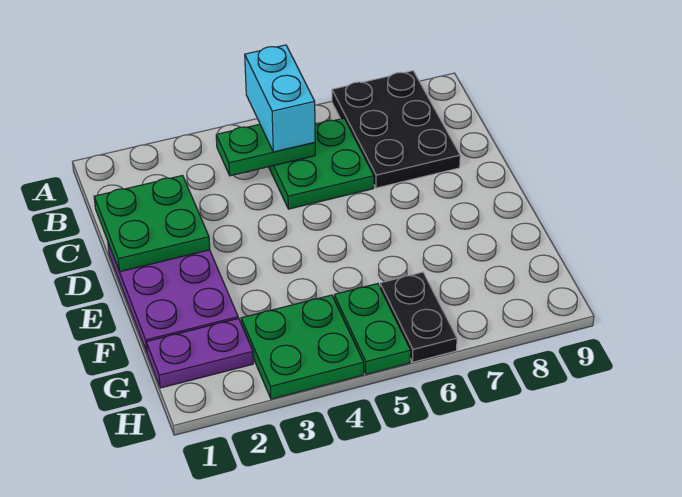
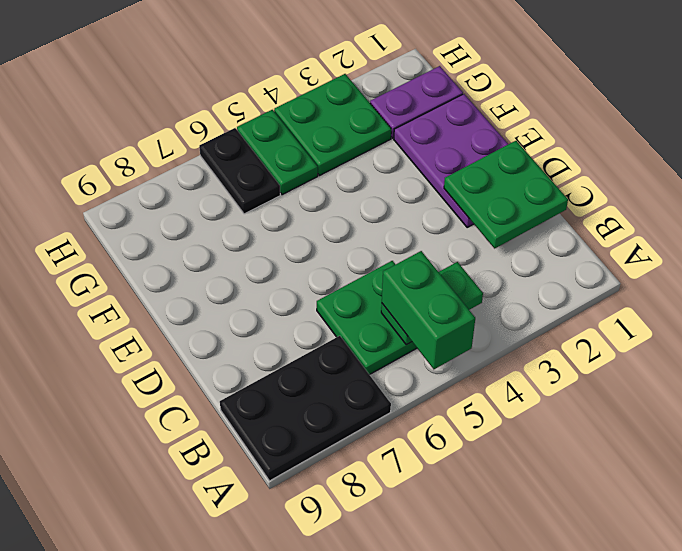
cyan 1x2 brick [245,45,315,152] -> green 1x2 brick [382,251,475,369]
black 2x3 plate [332,71,460,188] -> black 2x3 plate turned to [220,336,391,481]

